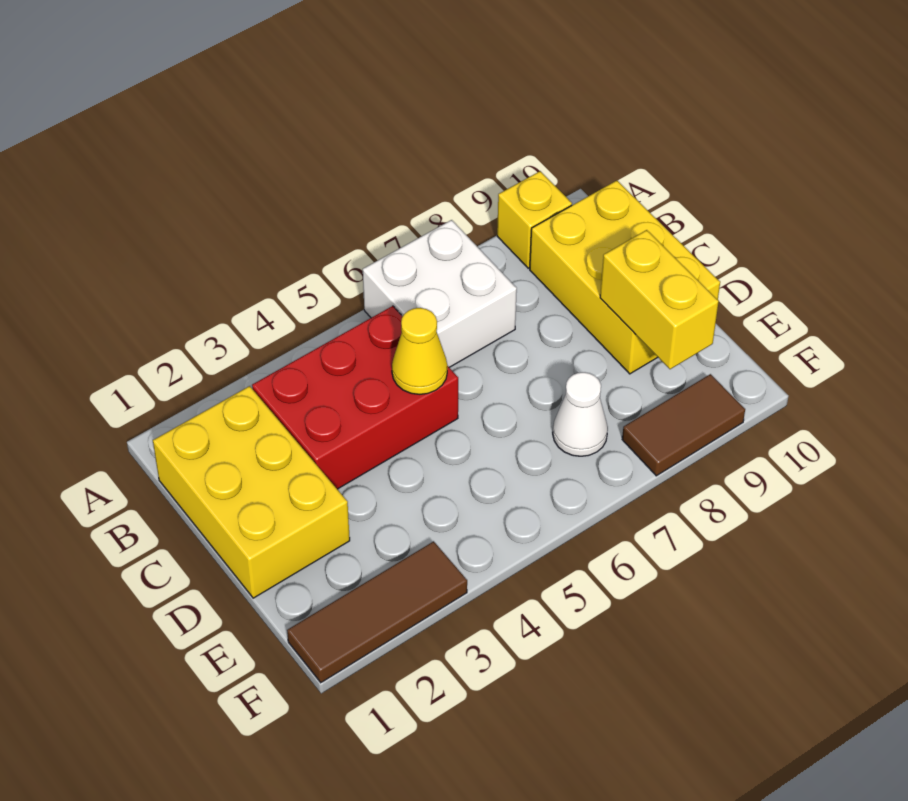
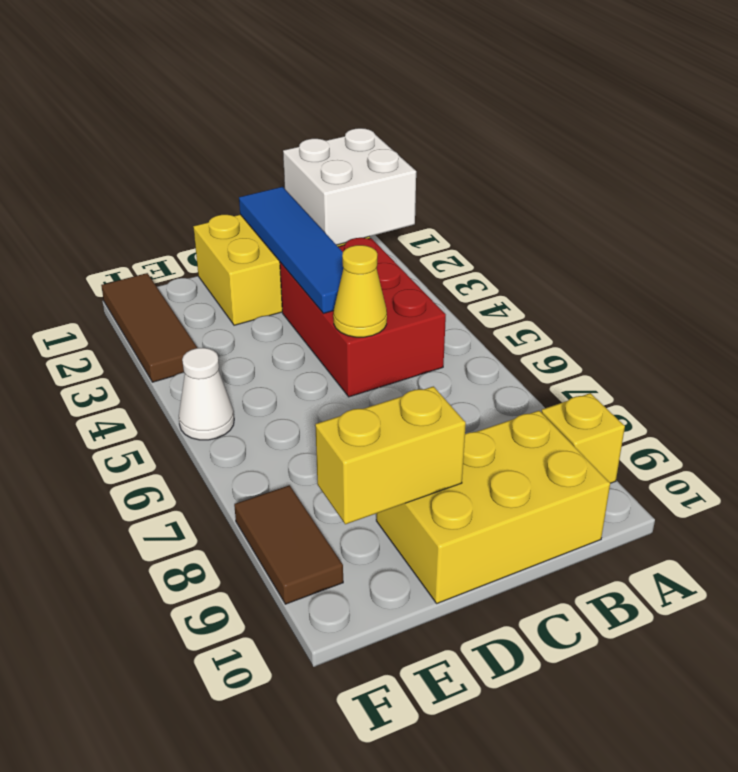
white 2x2 brick [363,220,517,367] -> white 2x2 brick moved to [283,128,416,245]
none -> blue 1x4 tile [239,187,343,314]
white 1x1 cone [553,372,608,456] -> white 1x1 cone moved to [179,348,234,440]

